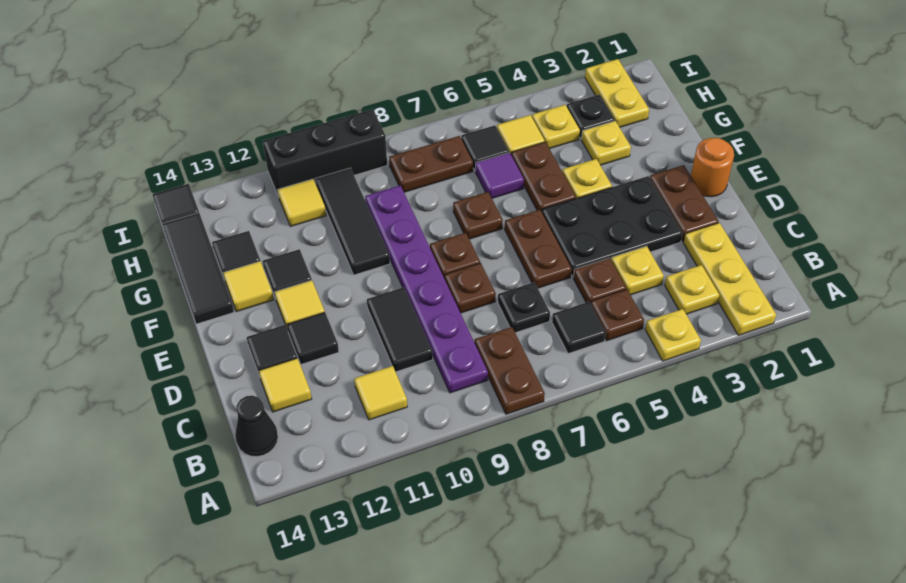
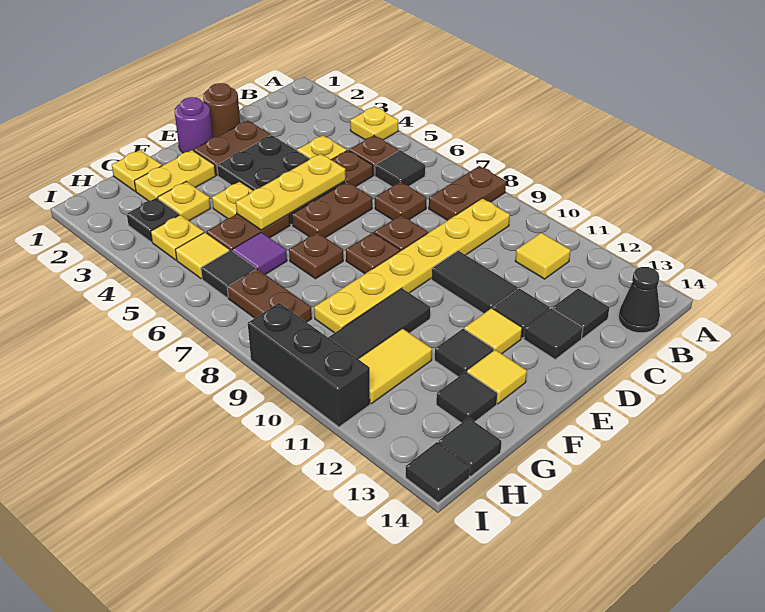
yellow 1x3 plate [683,223,776,335] -> yellow 1x3 plate moved to [236,154,346,230]
yellow 1x1 plate [665,265,719,314] -> yellow 1x1 plate moved to [112,150,162,191]
purple 1x6 plate [365,185,488,393] -> yellow 1x6 plate [314,198,510,333]
black 1x1 plate [498,282,550,333] -> brown 1x1 plate [375,182,426,220]
black 1x2 tile [367,287,433,372] -> black 1x2 tile turned to [431,251,518,314]
yellow 1x1 tile [259,358,312,412] -> black 1x1 tile [553,289,609,338]
none -> brown 1x1 round brick [203,83,240,137]
orange 1x1 round brick [691,138,734,197] -> purple 1x1 round brick [175,97,213,153]
black 1x3 tile [162,213,234,324] -> black 1x1 tile [438,418,501,476]
yellow 1x2 plate [585,59,649,127] -> yellow 1x2 plate moved to [134,150,216,201]
yellow 1x1 tile [278,179,326,227] -> yellow 1x2 tile [359,328,432,404]

